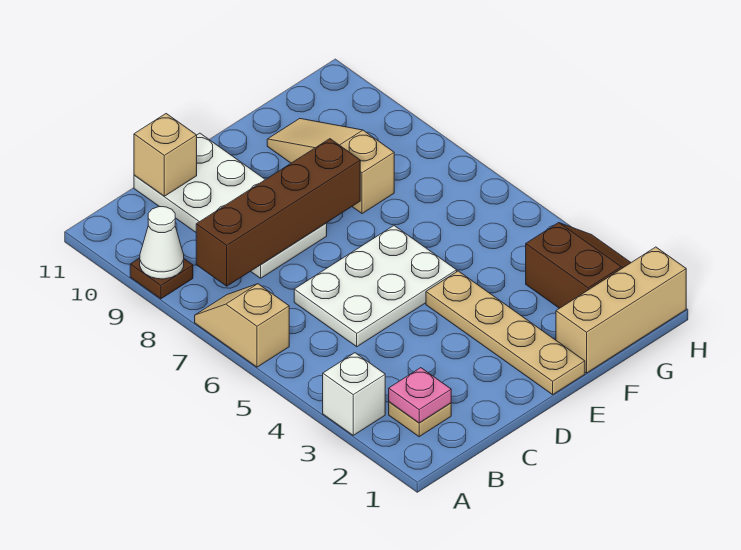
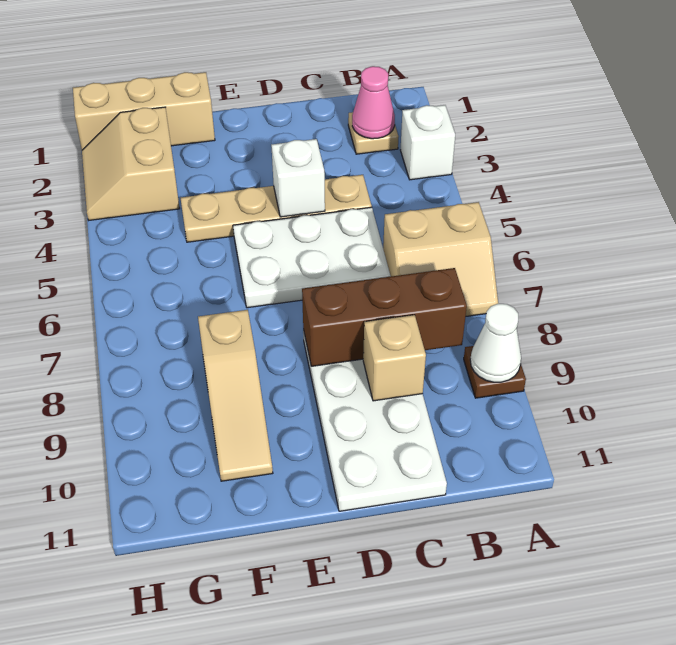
tan 1x2 slope [195,284,289,367] -> tan 2x2 slope [383,202,498,316]
pink 1x1 plate [389,368,451,423] -> pink 1x1 cone [352,66,395,139]
brown 1x4 brick [196,139,360,286] -> brown 1x3 brick [302,268,467,366]
tan 1x1 brick [134,114,197,196] -> tan 1x1 brick moved to [363,315,426,401]
none -> white 1x1 brick [271,139,325,217]
tan 1x4 plate [426,271,585,395] -> tan 1x4 plate turned to [181,175,372,242]
brown 2x2 slope [526,223,631,308] -> tan 2x2 slope [82,107,180,220]

